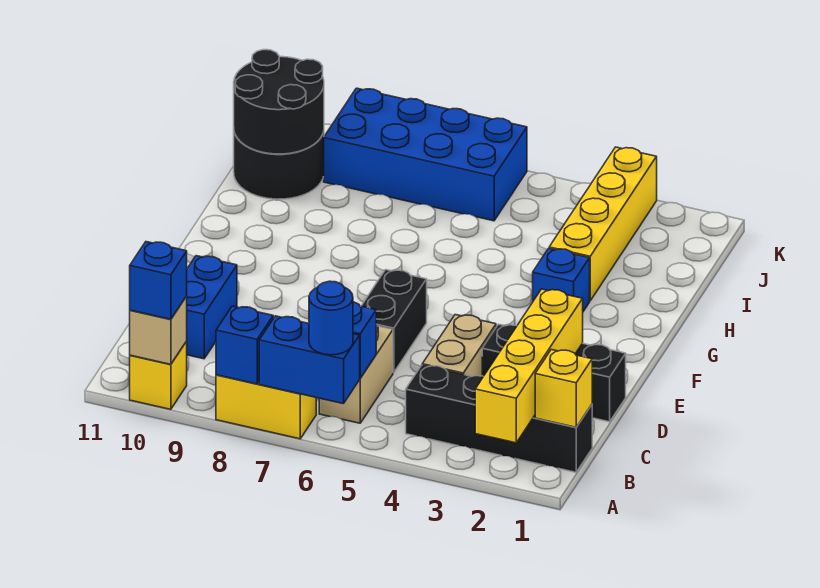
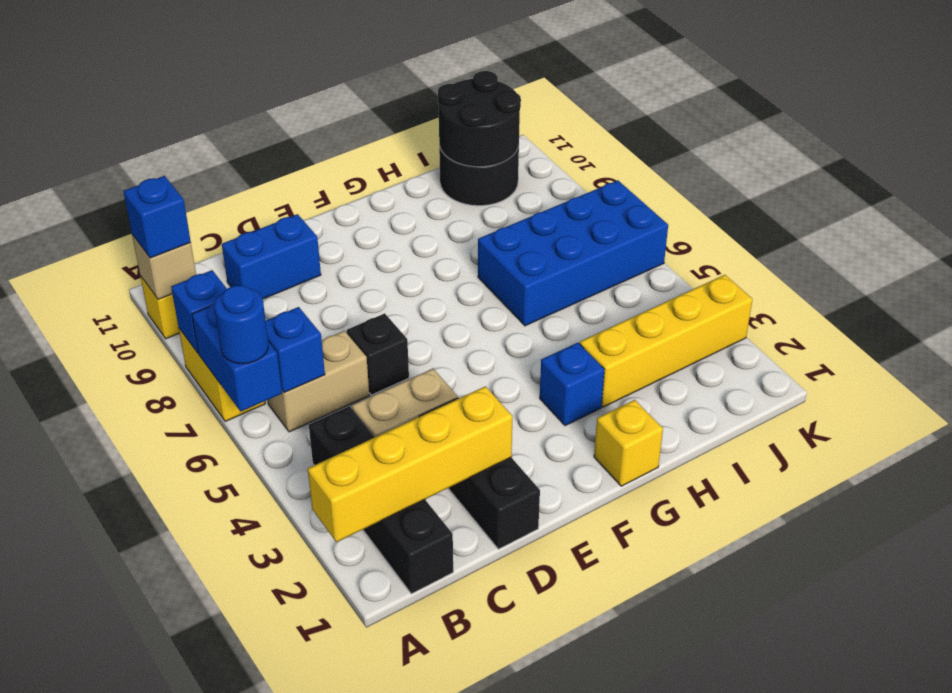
yellow 1x1 brick [535,350,592,427] -> yellow 1x1 brick moved to [594,400,663,486]
black 1x2 brick [362,270,427,373] -> black 1x1 brick [347,313,409,395]
blue 2x4 brick [324,88,527,221] -> blue 2x4 brick turned to [478,180,668,326]

